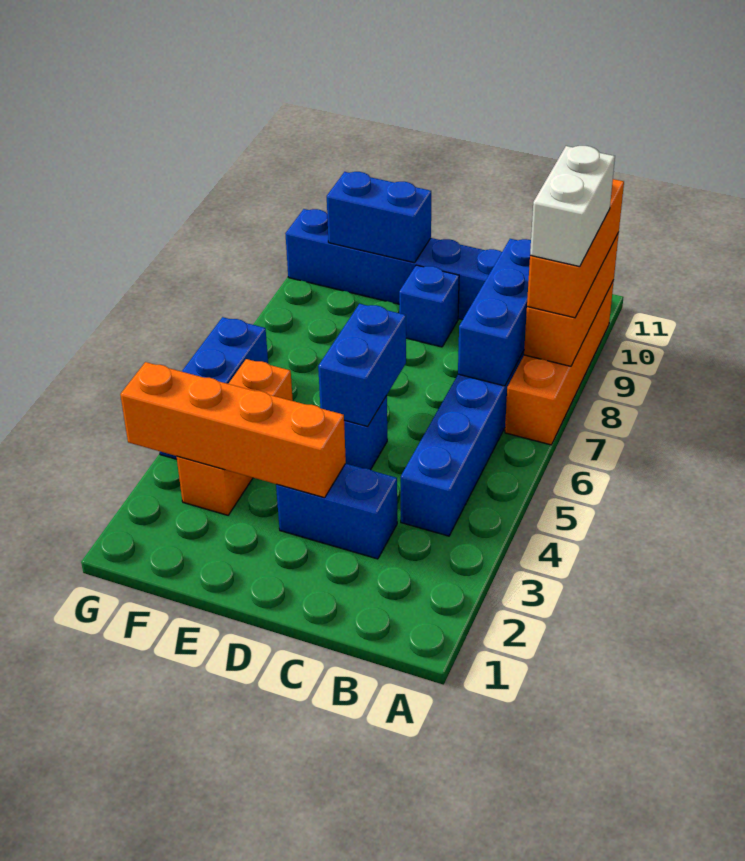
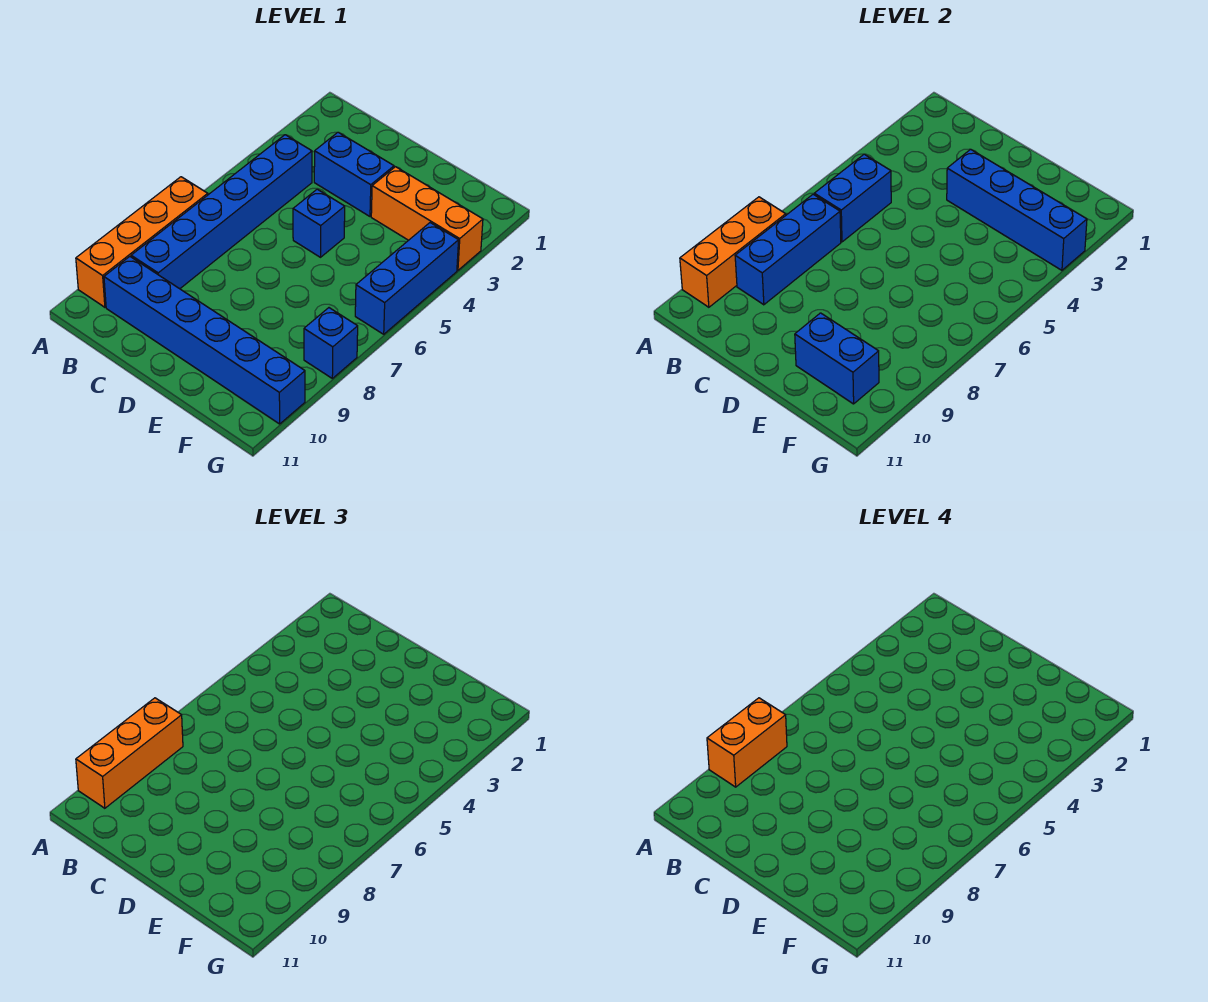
white 1x2 brick [530,146,615,267] -> orange 1x2 brick [707,698,787,787]
orange 1x4 brick [120,362,346,498] -> blue 1x4 brick [947,149,1087,270]
blue 1x2 brick [318,304,406,426] -> blue 1x2 brick moved to [814,154,891,242]
blue 1x1 brick [399,265,459,347] -> blue 1x1 brick moved to [304,308,358,378]
orange 1x3 brick [177,359,293,515] -> orange 1x3 brick turned to [371,167,483,270]

